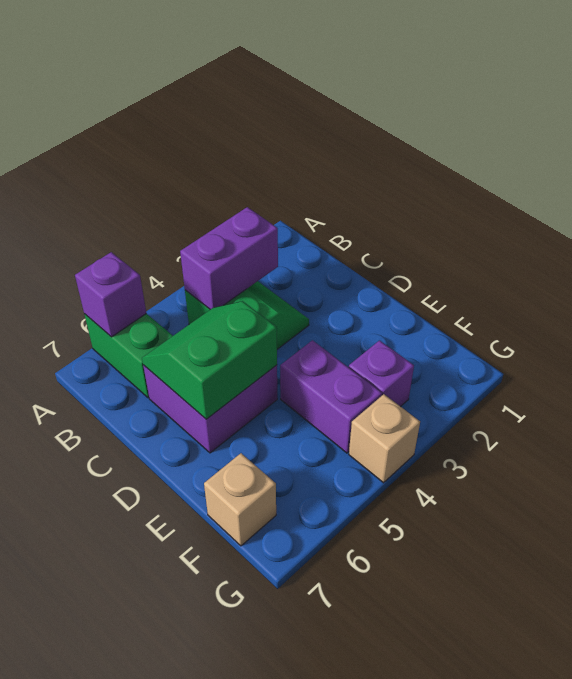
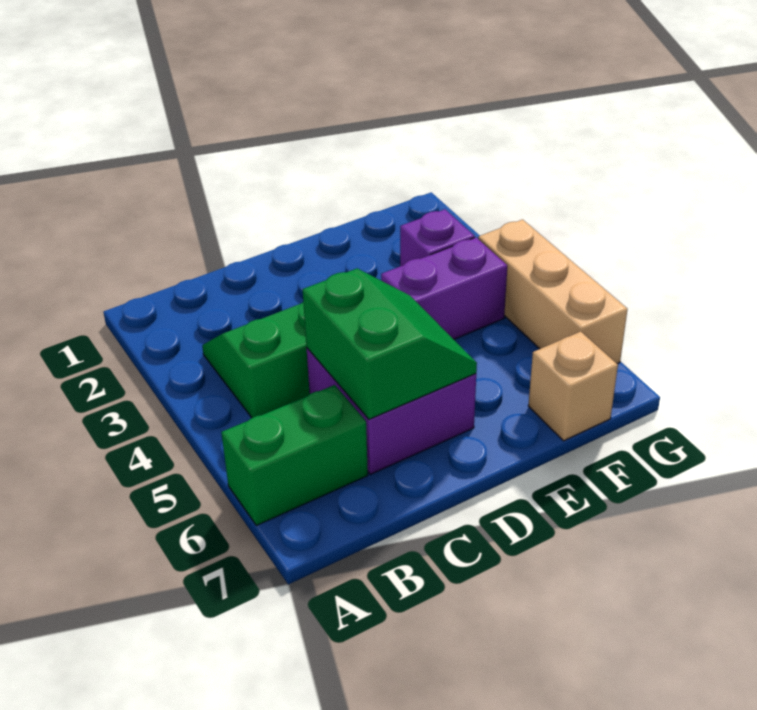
purple 1x1 brick [75,252,146,337] -> none
purple 1x2 brick [180,207,278,309] -> none
green 2x2 slope [142,301,277,419] -> green 2x2 slope turned to [303,269,477,419]
tan 1x1 brick [349,394,420,483] -> tan 1x3 brick [478,220,628,364]

